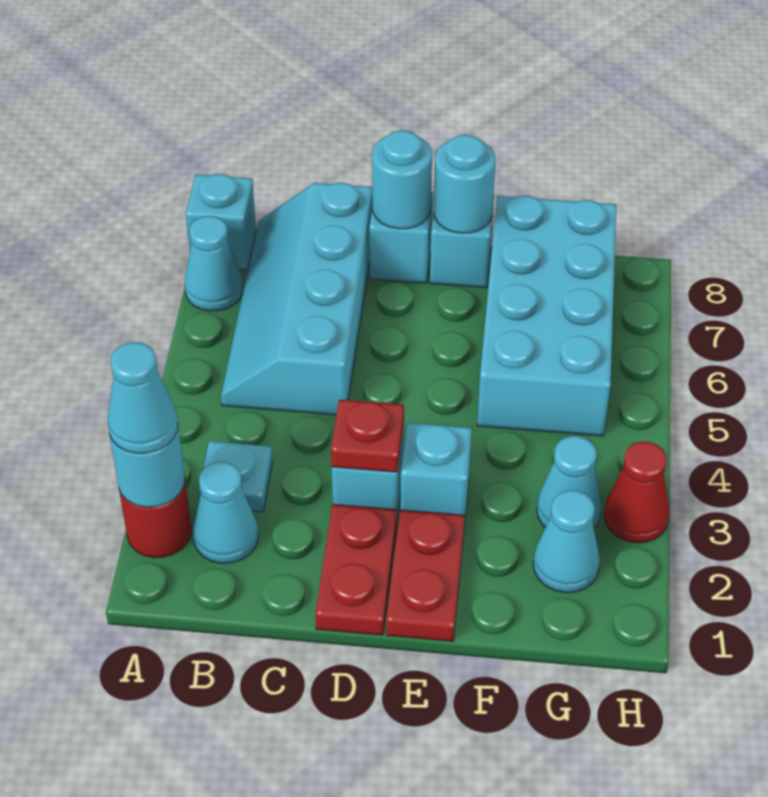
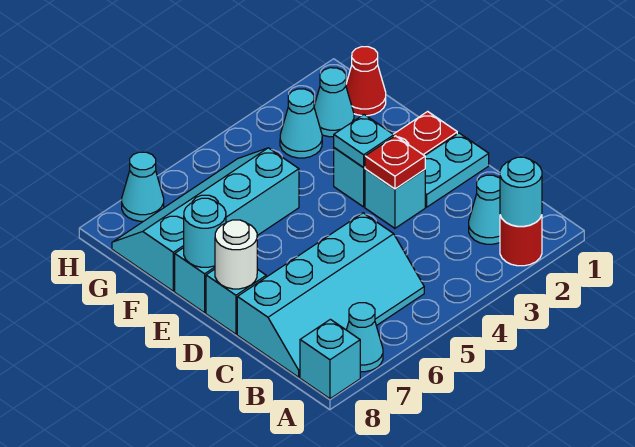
cyan 1x1 cone [108,342,178,453] -> cyan 1x1 cone moved to [122,152,164,221]
cyan 1x1 plate [198,441,272,512] -> cyan 1x1 plate moved to [334,115,394,167]
red 1x2 plate [315,504,397,635] -> cyan 1x2 plate [425,133,489,207]
cyan 1x1 round brick [372,131,432,229] -> white 1x1 round brick [215,220,257,289]
cyan 2x4 brick [477,196,616,436] -> cyan 2x4 slope [112,148,299,291]
red 1x1 cone [604,442,670,543] -> red 1x1 cone moved to [346,47,386,116]

